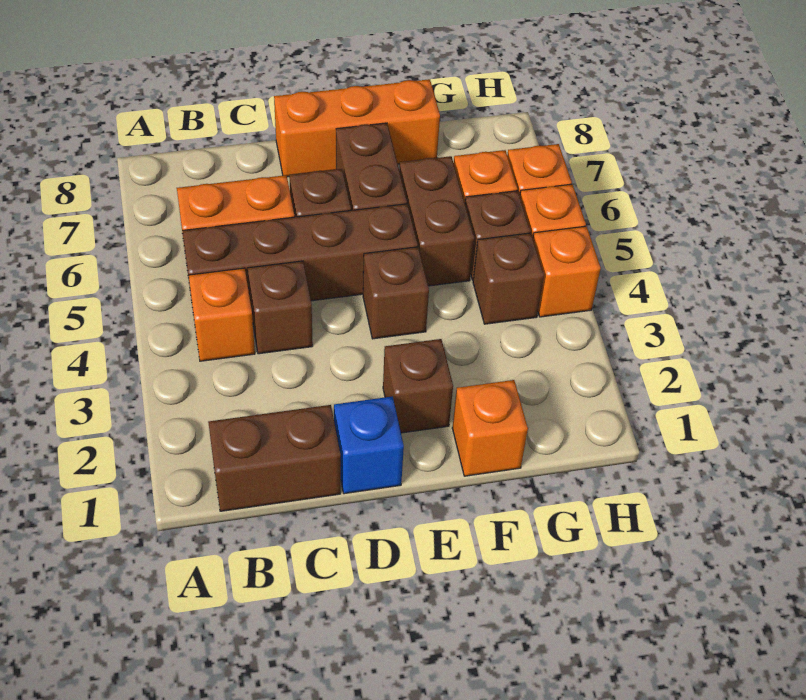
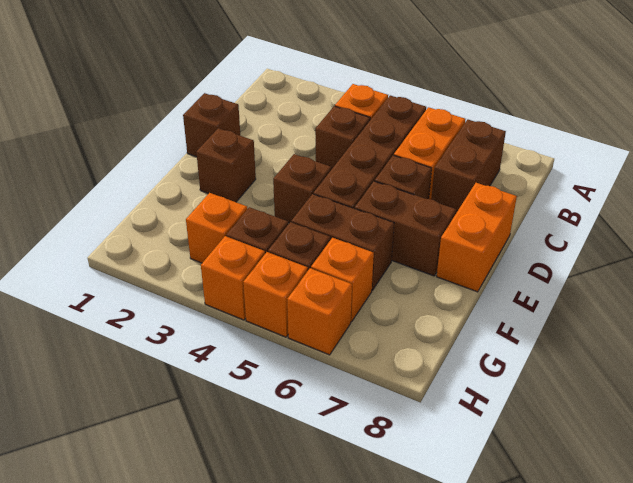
brown 1x2 brick [208,405,341,511] -> brown 1x2 brick moved to [431,120,506,213]
blue 1x1 brick [334,396,404,494] -> brown 1x1 brick [183,93,240,157]
orange 1x3 brick [274,79,440,177] -> orange 1x2 brick [437,183,517,292]
orange 1x1 brick [452,380,528,476] -> orange 1x1 brick moved to [186,193,247,263]

